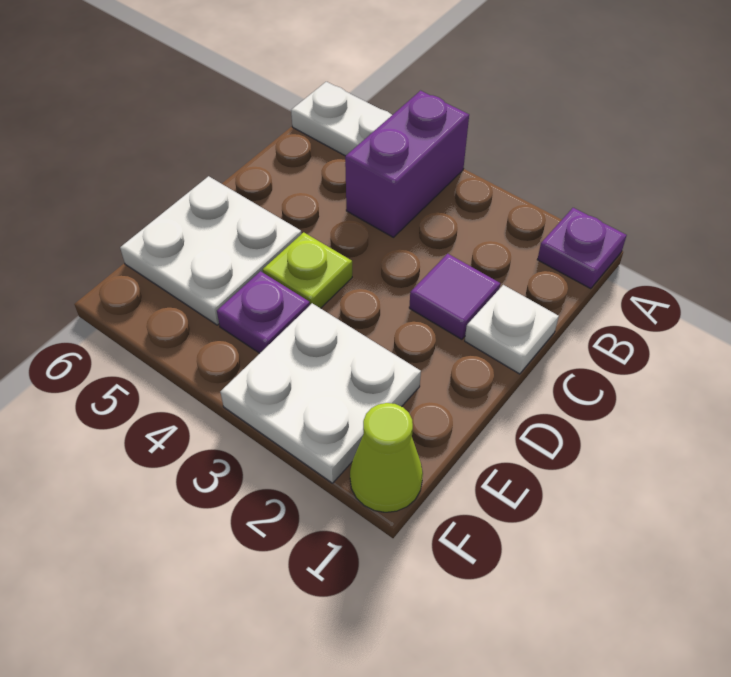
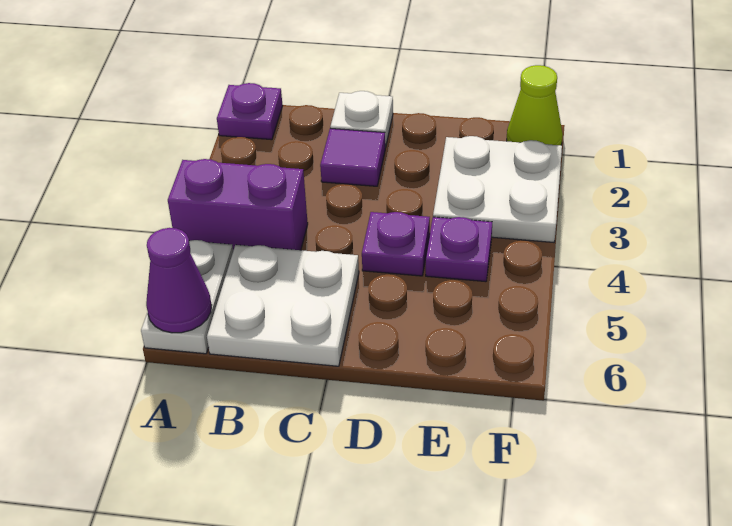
none -> purple 1x1 cone [146,228,212,333]
lime 1x1 plate [263,232,352,308] -> purple 1x1 plate [362,212,430,276]
white 2x2 plate [120,176,301,325] -> white 2x2 plate moved to [207,245,359,366]

